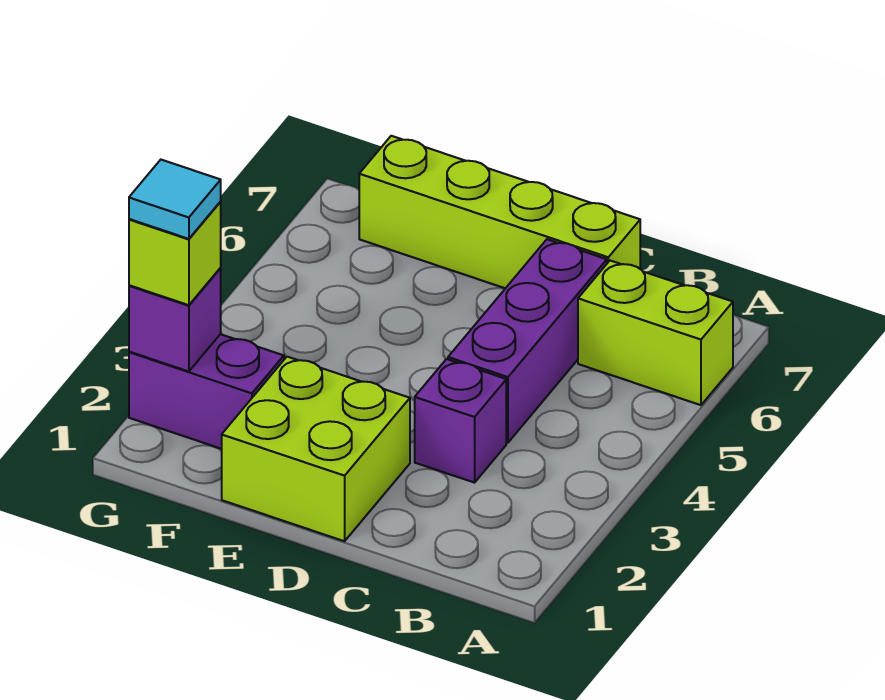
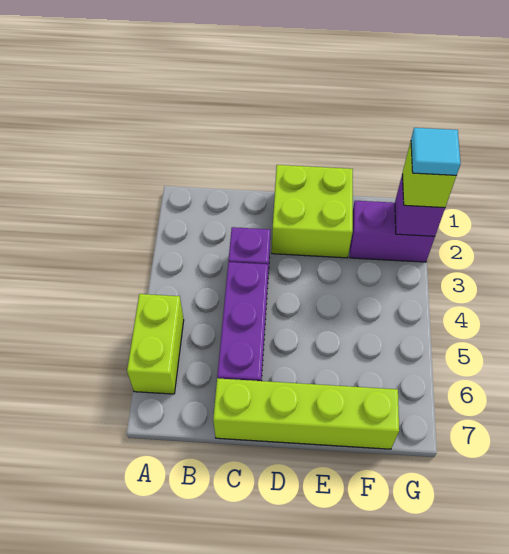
lime 1x2 brick [578,261,733,405] -> lime 1x2 brick turned to [127,294,184,394]

